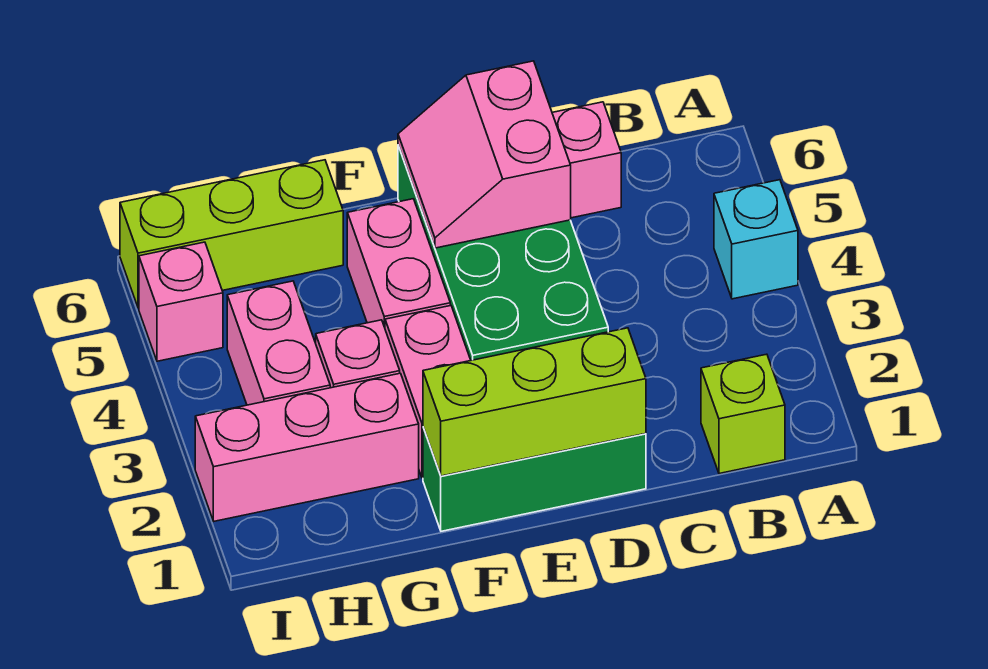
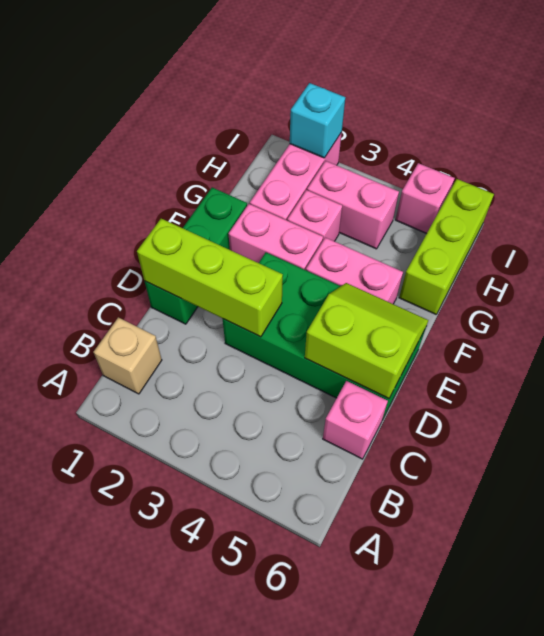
cyan 1x1 brick [714,180,798,299] -> cyan 1x1 brick moved to [290,83,345,158]
lime 1x1 brick [701,354,785,474] -> tan 1x1 brick [93,317,162,394]
lime 1x3 brick [423,328,646,476] -> lime 1x3 brick turned to [137,219,283,337]
pink 2x2 slope [398,61,571,248] -> lime 2x2 slope [305,283,428,399]

